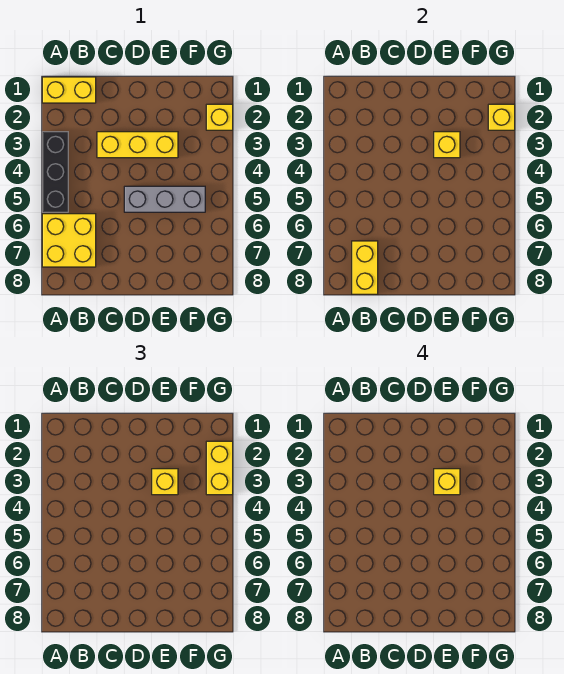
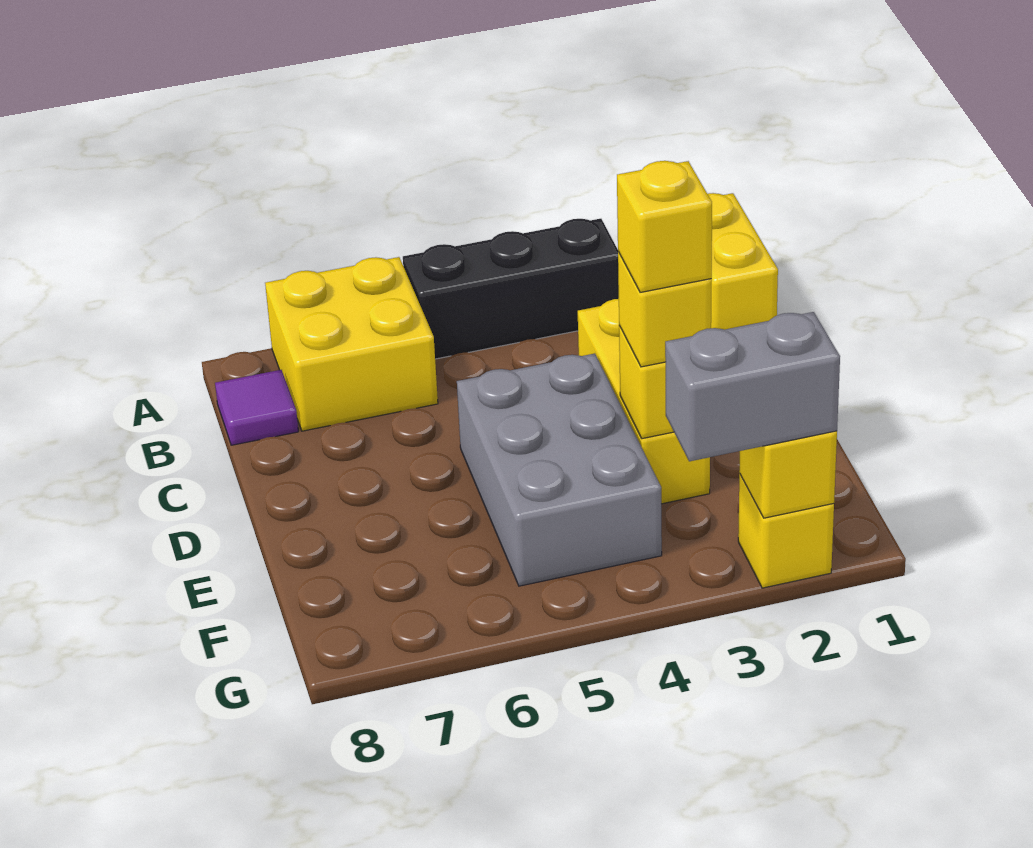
yellow 1x2 brick [352,241,378,294] -> none
none -> purple 1x1 tile [215,370,298,445]
grey 1x3 brick [124,186,205,212] -> grey 2x3 brick [457,354,662,586]
yellow 1x2 brick [206,441,233,495] -> grey 1x2 brick [665,312,840,461]

